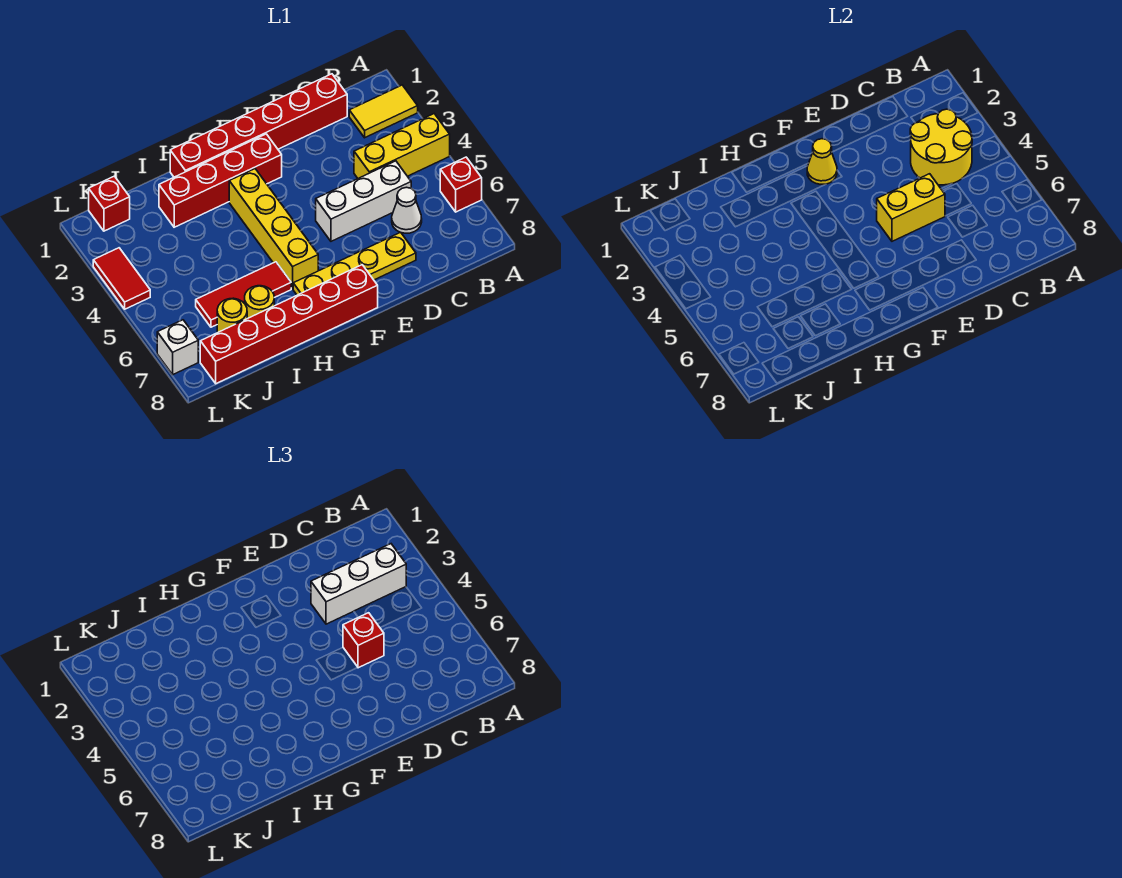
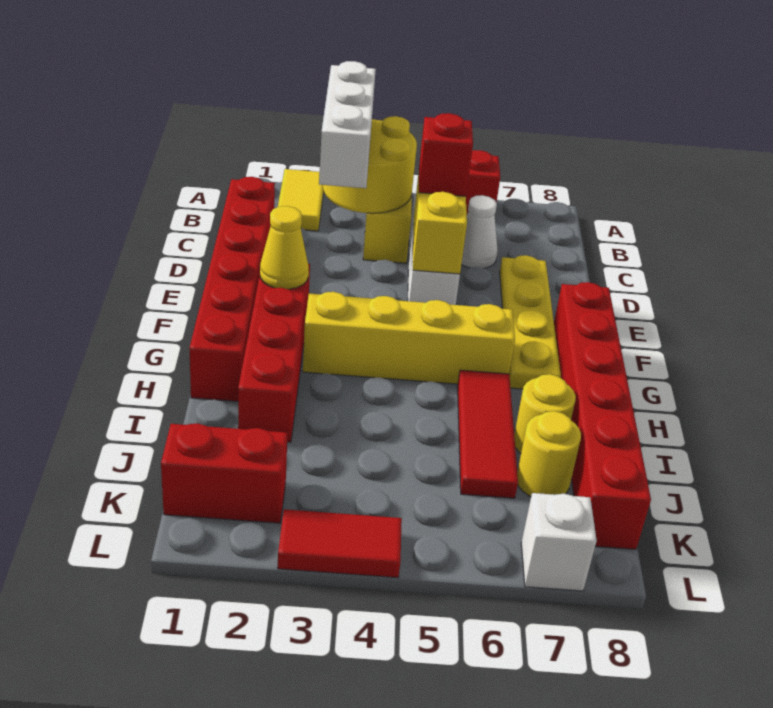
red 1x1 brick [89,176,130,231] -> red 1x2 brick [161,423,288,523]

